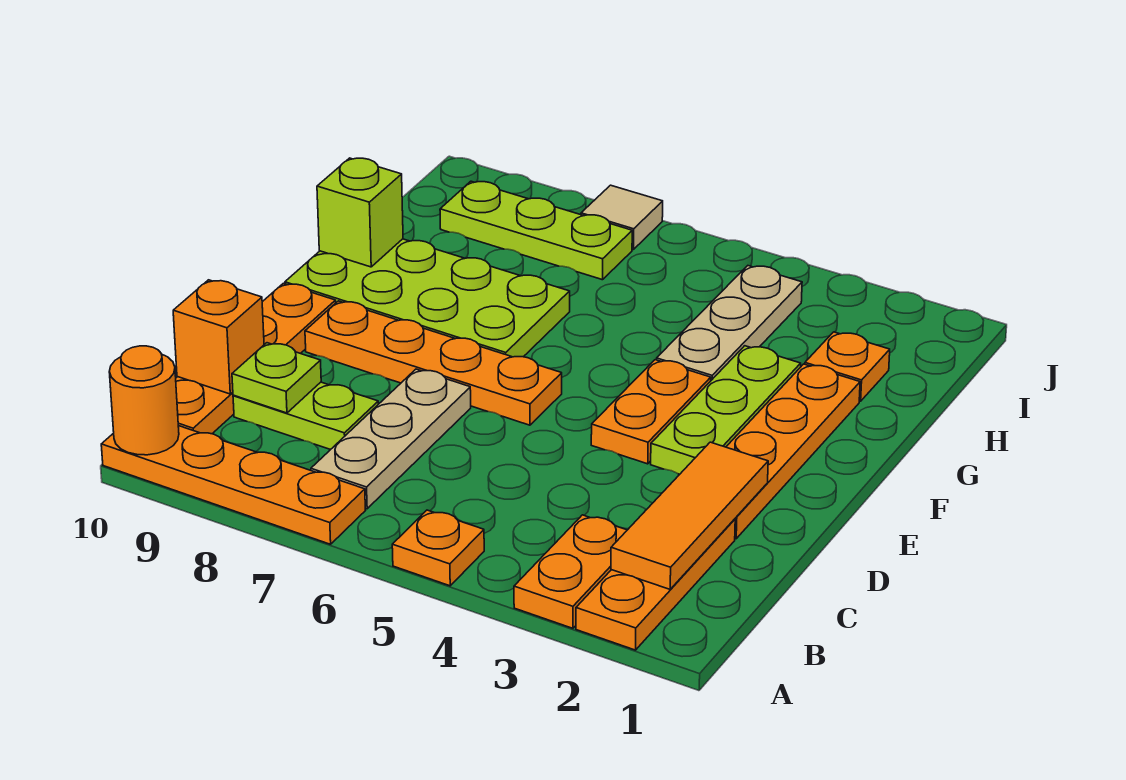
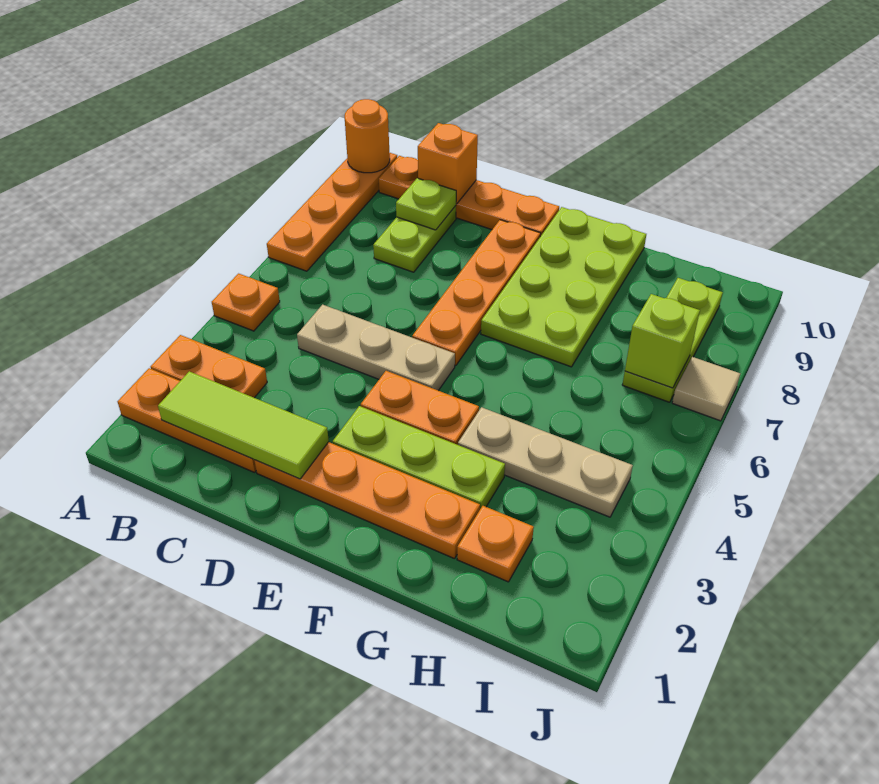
orange 1x3 tile [611,442,768,589] -> lime 1x3 tile [158,371,329,479]
tan 1x3 plate [311,369,471,509] -> tan 1x3 plate moved to [297,305,455,391]
lime 1x1 brick [317,158,403,267] -> lime 1x1 brick moved to [625,294,700,388]

